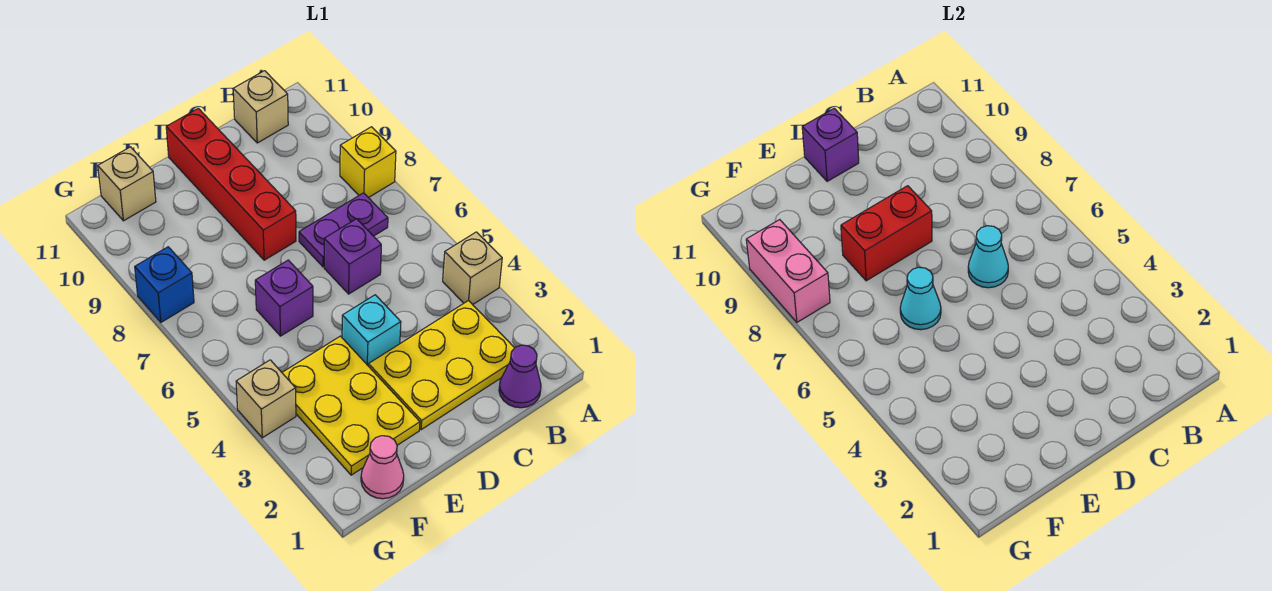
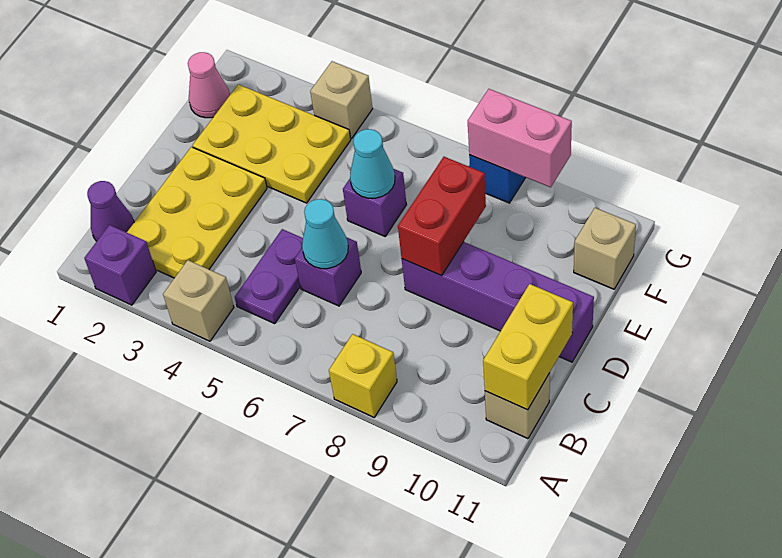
purple 1x2 plate [299,193,388,267] -> purple 1x2 plate moved to [235,229,303,324]
none -> yellow 1x2 brick [483,284,573,410]
cyan 1x1 brick [342,295,401,366] -> none
red 1x4 brick [166,108,296,260] -> purple 1x4 brick [402,242,594,362]
purple 1x1 brick [802,108,859,181] -> purple 1x1 brick moved to [84,225,156,305]

